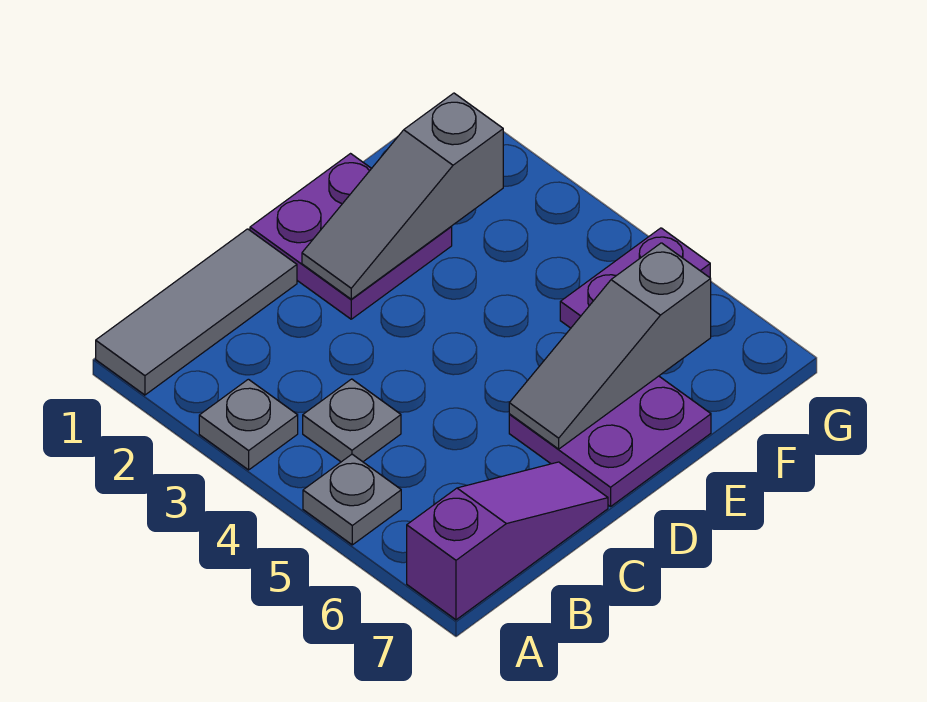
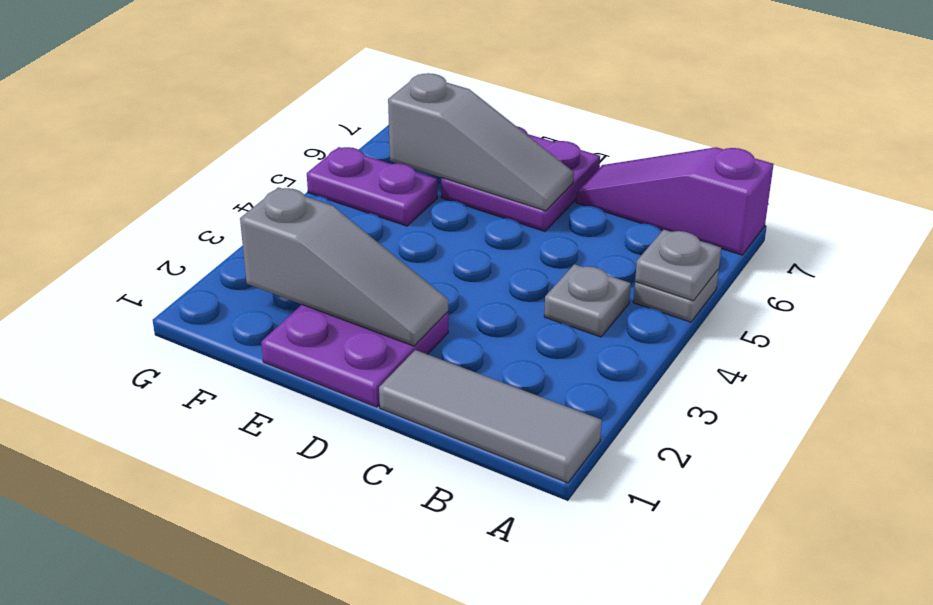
grey 1x1 plate [199,379,298,470] -> grey 1x1 plate moved to [635,230,721,301]

